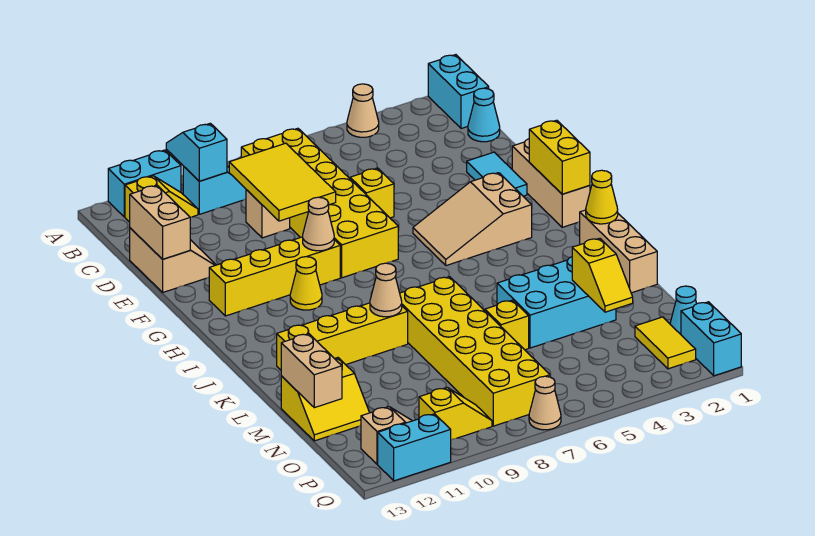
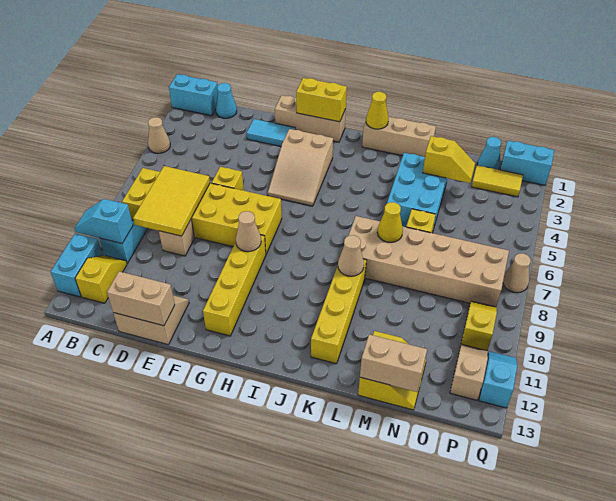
yellow 2x3 tile [229,143,336,221] -> yellow 2x3 tile turned to [133,166,210,236]
yellow 1x1 cone [290,257,322,310] -> yellow 1x1 cone moved to [377,202,403,242]
yellow 2x6 brick [400,277,550,426] -> tan 2x6 brick [349,216,509,307]
cyan 1x2 brick [378,414,451,481] -> cyan 1x2 slope [479,351,517,408]

